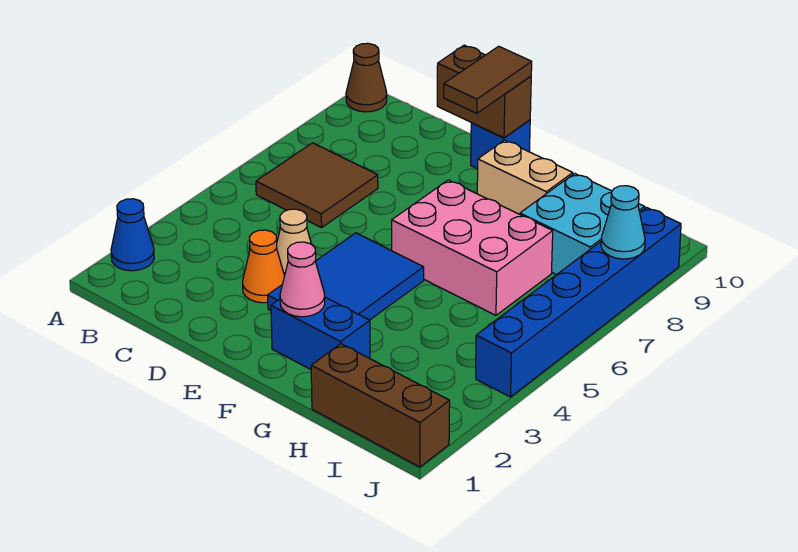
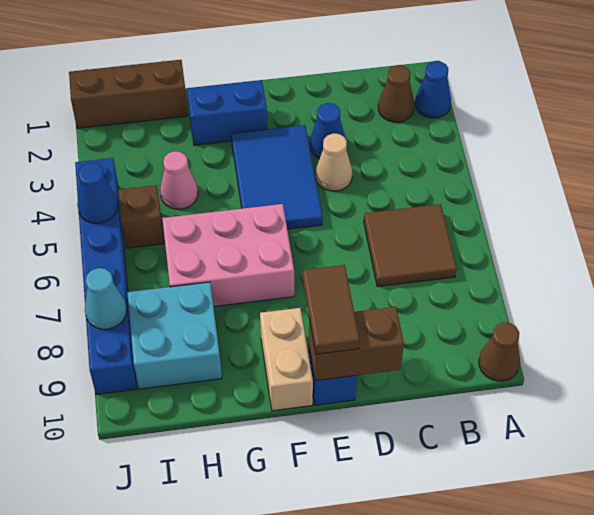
none -> brown 1x1 cone [378,65,414,122]
orange 1x1 cone [243,230,285,303] -> blue 1x1 cone [310,103,346,159]
pink 1x1 cone [280,242,325,317] -> pink 1x1 cone moved to [160,151,198,209]
tan 1x2 brick [477,140,573,214] -> tan 1x2 brick turned to [260,308,313,411]
none -> brown 1x1 brick [118,185,164,248]
none -> blue 1x1 cone [77,163,118,223]

